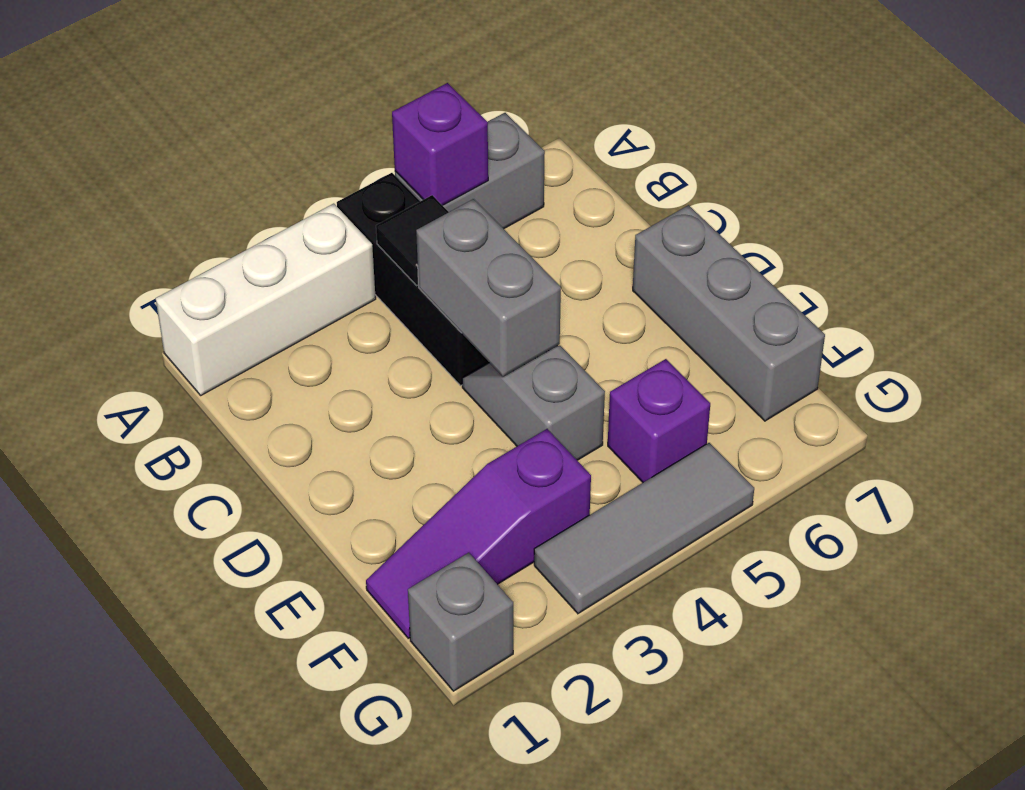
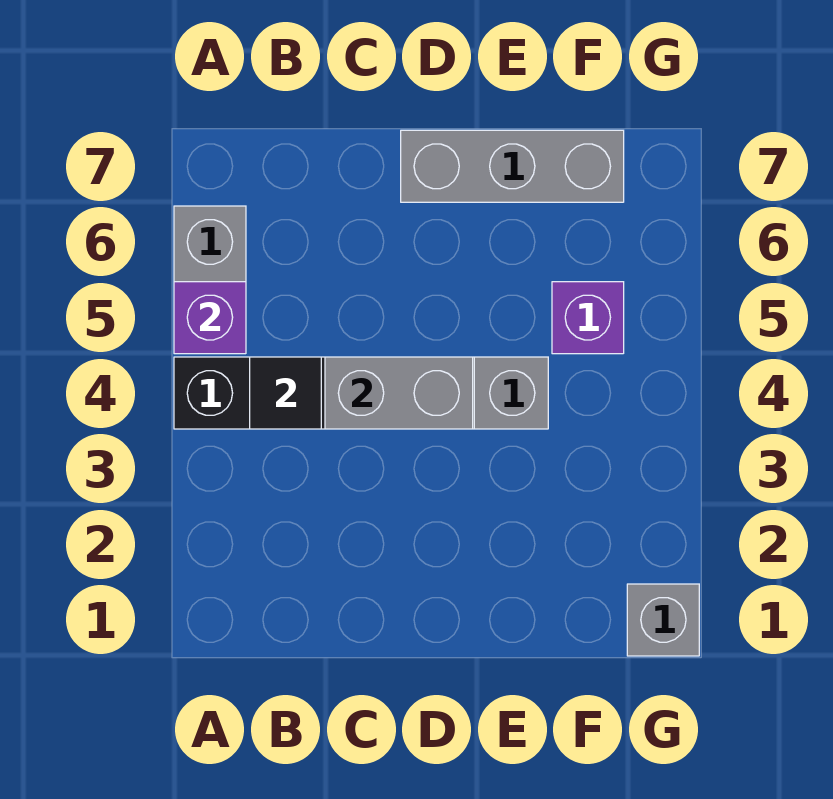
white 1x3 brick [156,204,376,395] -> none
purple 1x3 slope [366,429,591,638] -> none
grey 1x3 tile [534,443,754,614] -> none

